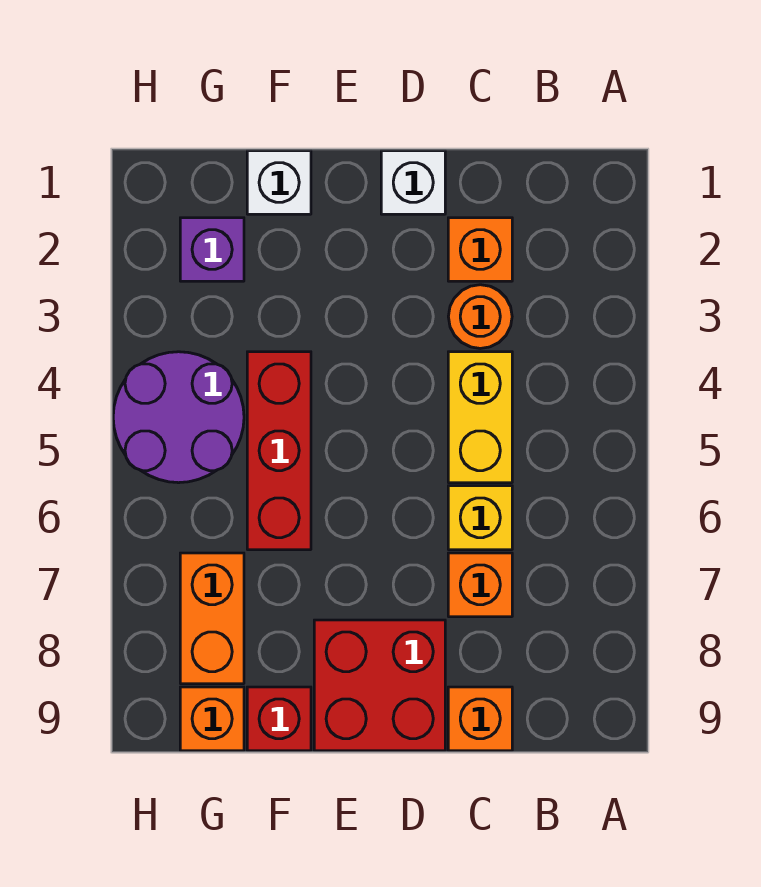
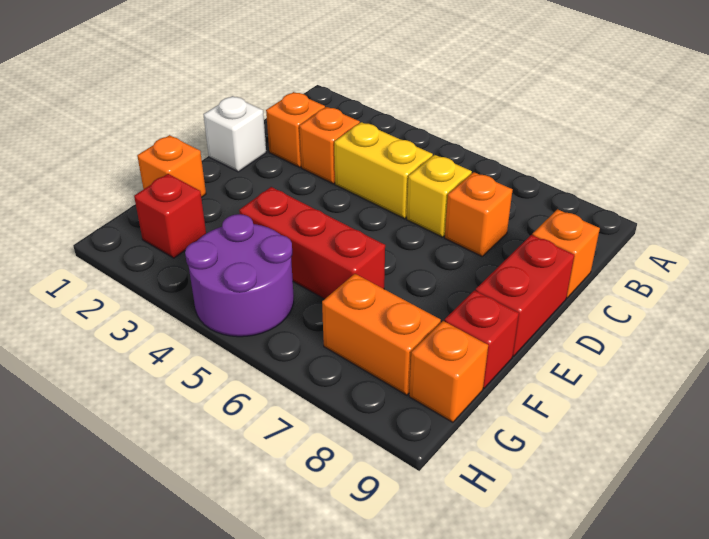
orange 1x1 round brick [448,285,512,349] -> orange 1x1 brick [299,107,360,184]
red 2x2 brick [314,620,445,751] -> red 1x2 brick [476,235,574,356]
white 1x1 brick [247,151,311,214] -> orange 1x1 brick [137,135,206,197]
purple 1x1 brick [180,218,244,281] -> red 1x1 brick [134,174,206,258]

